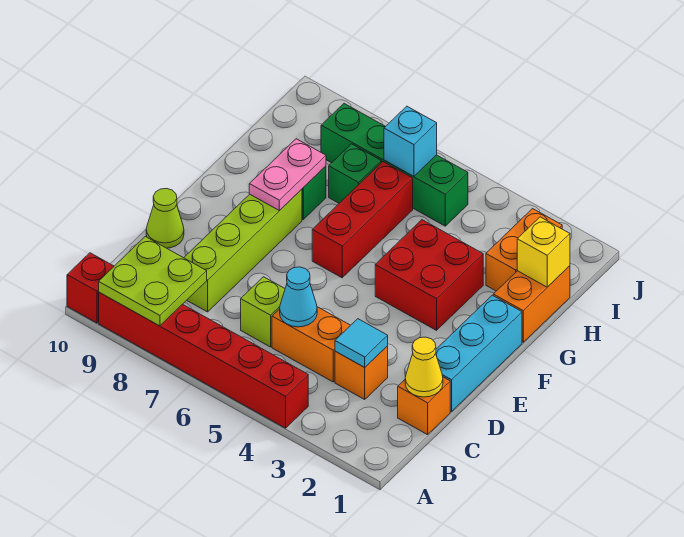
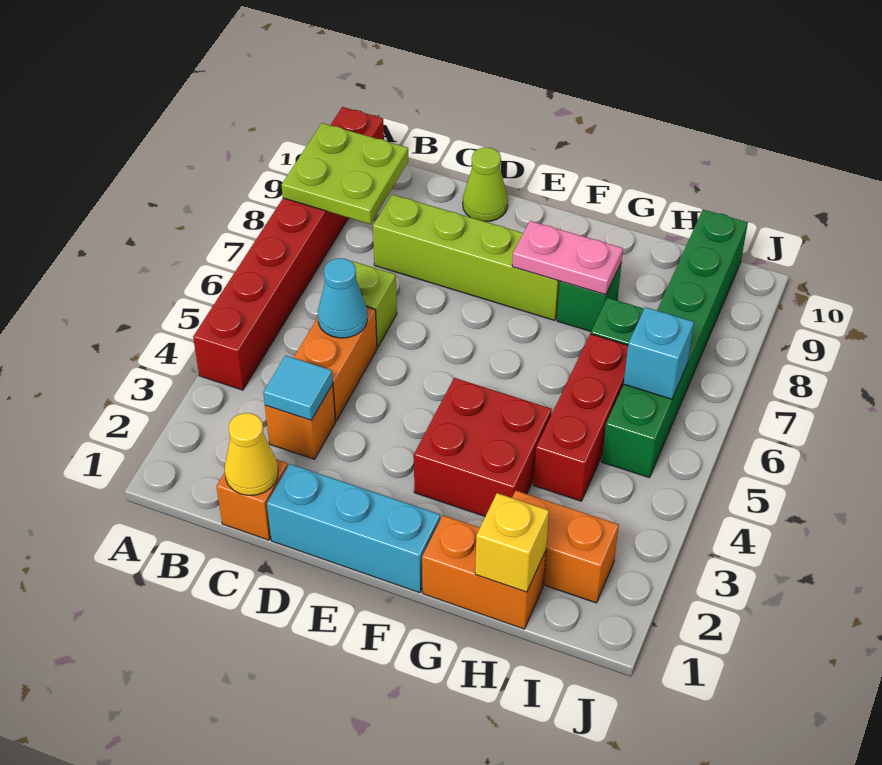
red 1x3 brick [312,162,413,278] -> red 1x3 brick turned to [534,334,628,501]
green 1x4 brick [321,104,468,226] -> green 1x6 brick [602,210,748,478]

